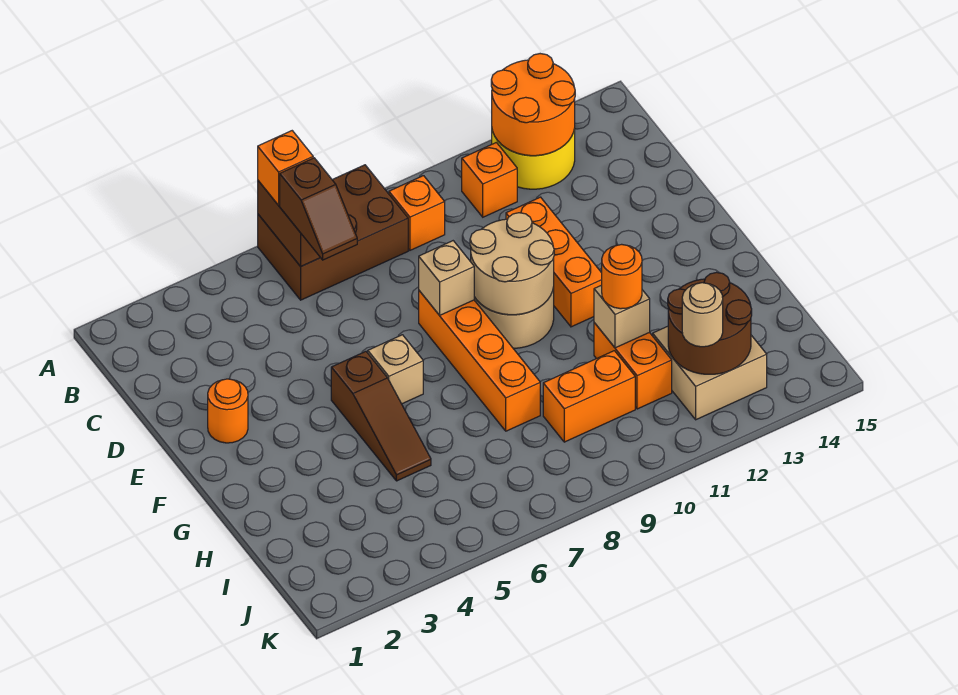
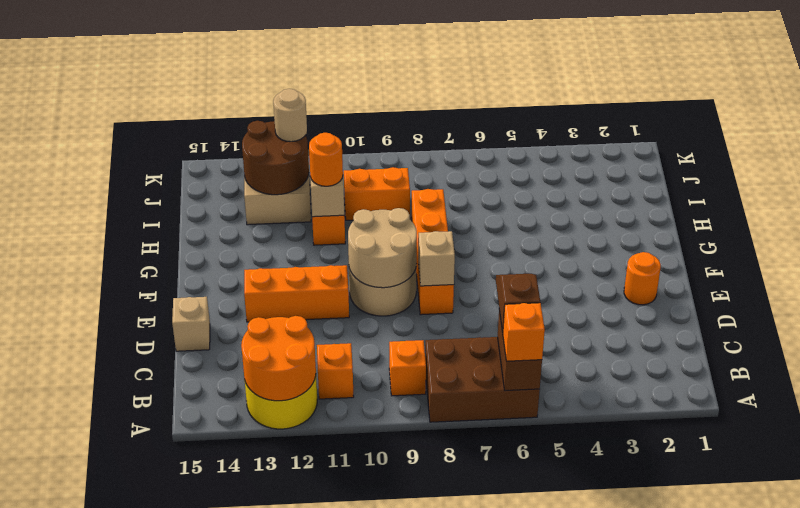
orange 1x3 brick [506,197,602,327] -> orange 1x3 brick turned to [244,265,349,322]
brown 1x3 slope [331,351,431,481] -> none
tan 1x1 brick [368,335,423,404] -> tan 1x1 brick moved to [172,297,210,351]

